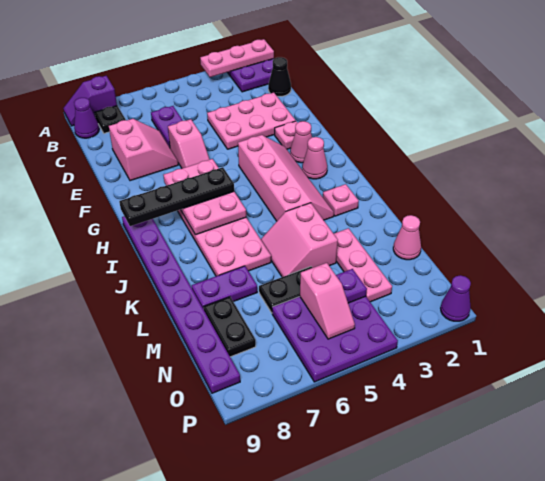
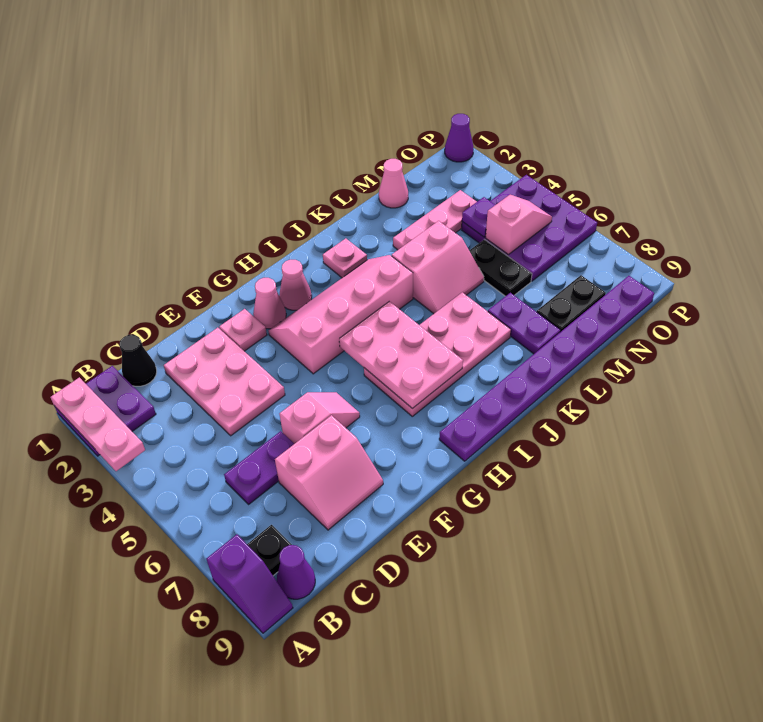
pink 2x2 slope [109,119,178,181] -> pink 2x2 slope turned to [275,415,383,530]
pink 2x3 plate [163,159,246,235] -> pink 2x3 plate turned to [339,301,463,409]
black 1x4 plate [119,167,234,226] -> none

